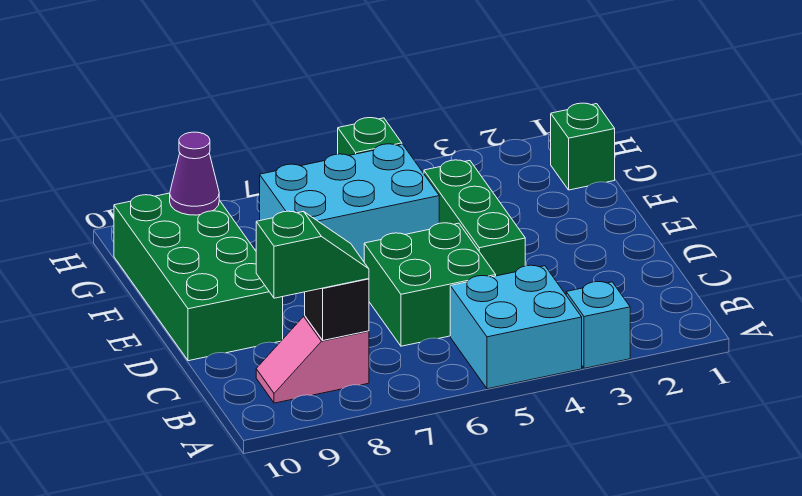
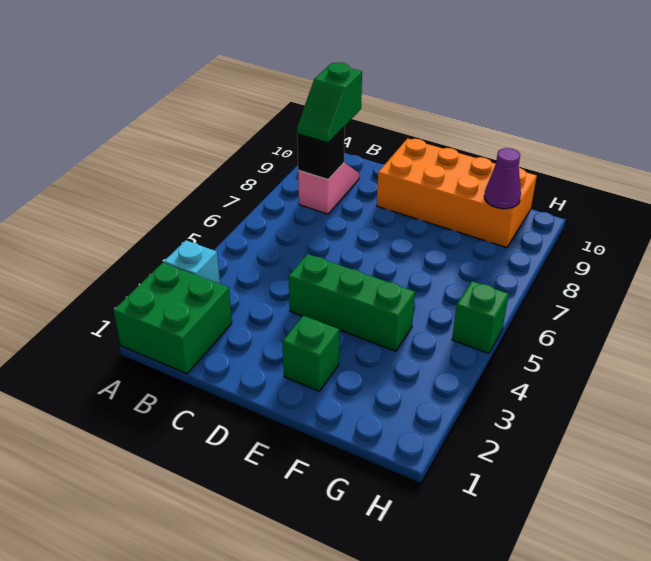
cyan 2x2 brick [450,265,582,389] -> none
green 2x2 brick [364,223,496,346] -> green 2x2 brick moved to [113,263,232,374]
green 2x4 brick [114,193,283,361] -> orange 2x4 brick [377,138,537,248]
cyan 2x3 brick [260,144,439,261] -> none
green 1x1 brick [551,103,615,190] -> green 1x1 brick moved to [282,316,339,391]

